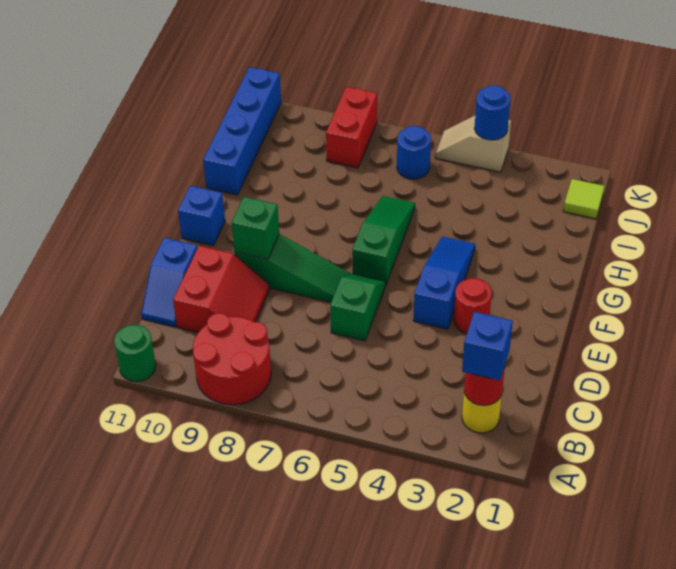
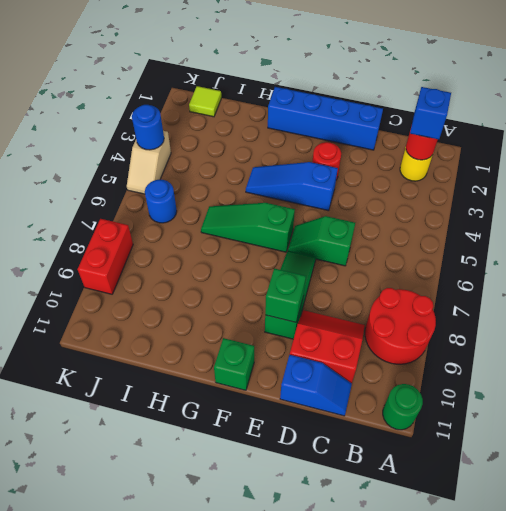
blue 1x1 brick [178,186,225,246] -> green 1x1 brick [214,338,254,390]
blue 1x4 brick [203,67,281,195] -> blue 1x4 brick moved to [268,87,383,150]
red 1x2 brick [326,87,377,168] -> red 1x2 brick turned to [78,219,133,294]

